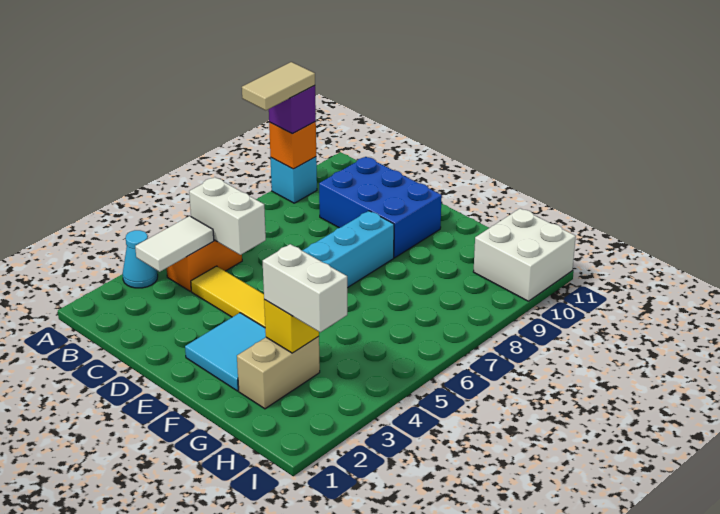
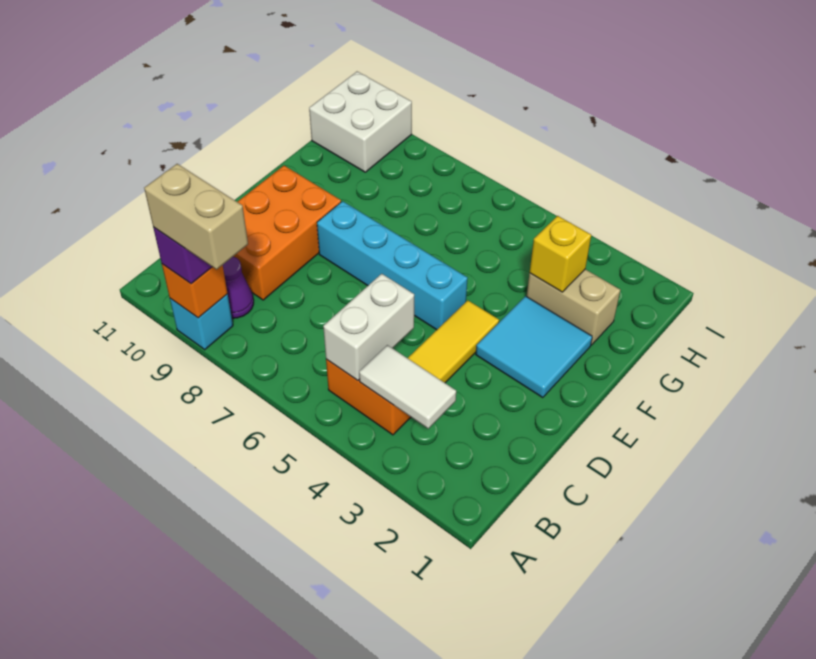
cyan 1x1 cone [123,230,158,288] -> none
tan 1x2 tile [242,62,315,110] -> tan 1x2 brick [144,164,248,269]
none -> purple 1x1 cone [223,257,254,318]
blue 2x3 brick [319,157,442,258] -> orange 2x3 brick [233,165,341,300]
white 1x2 brick [263,244,347,332] -> none

